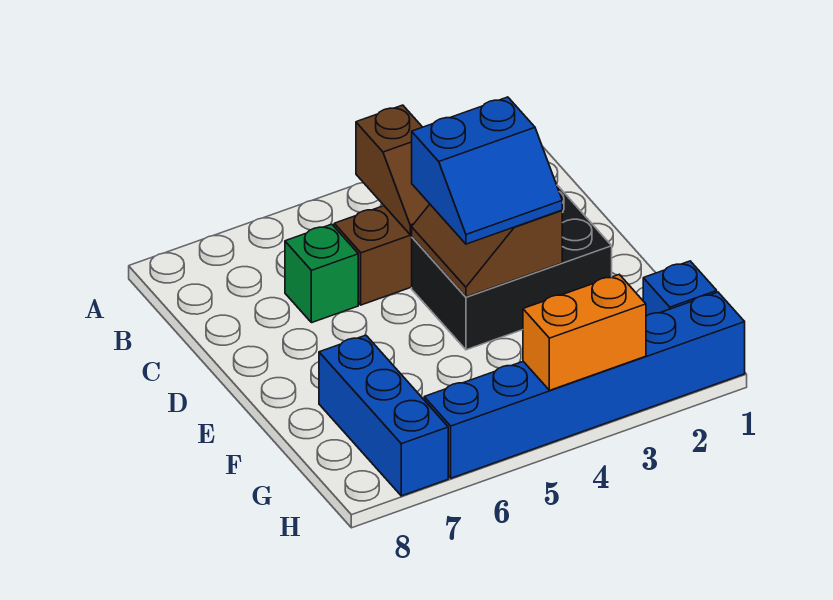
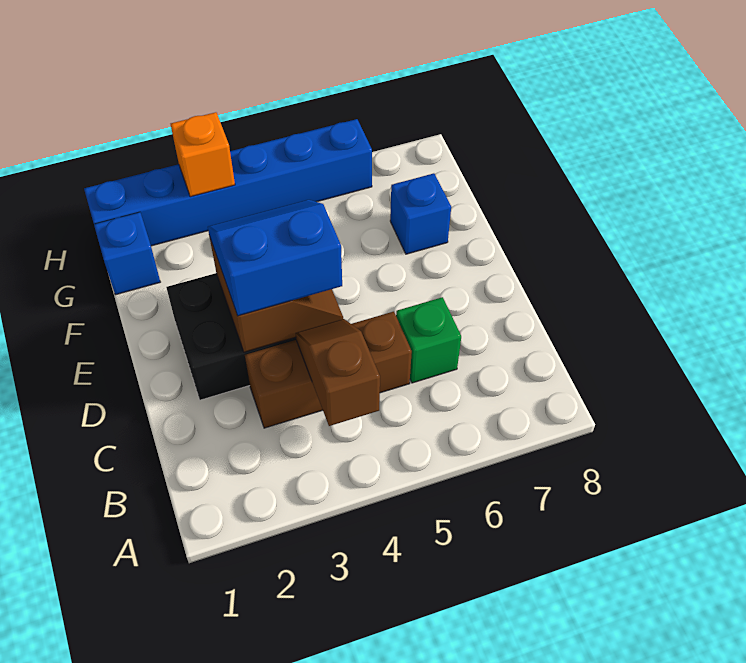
blue 1x3 brick [319,335,448,496] -> blue 1x1 brick [390,173,451,254]
orange 1x2 brick [523,275,646,390] -> orange 1x1 brick [171,112,235,197]

